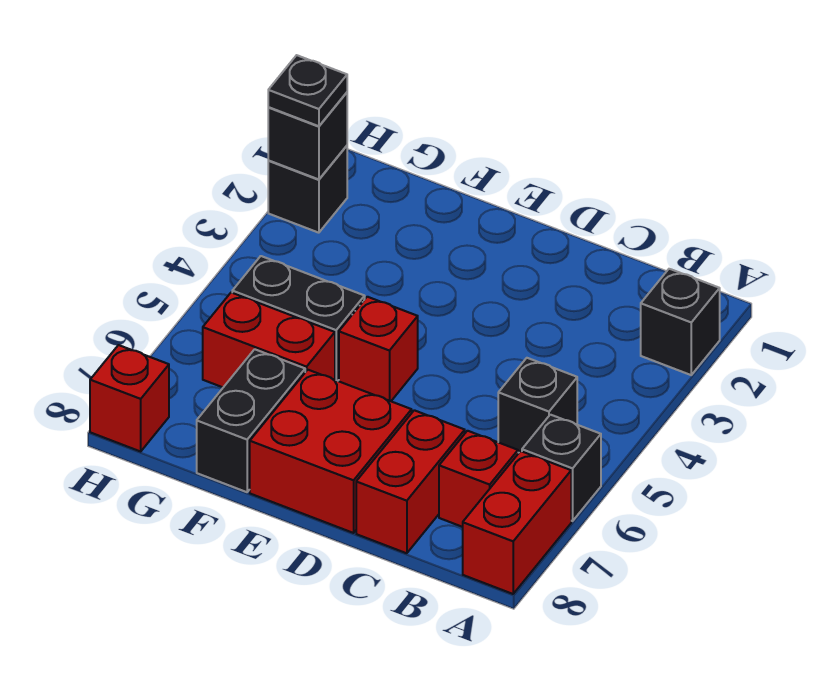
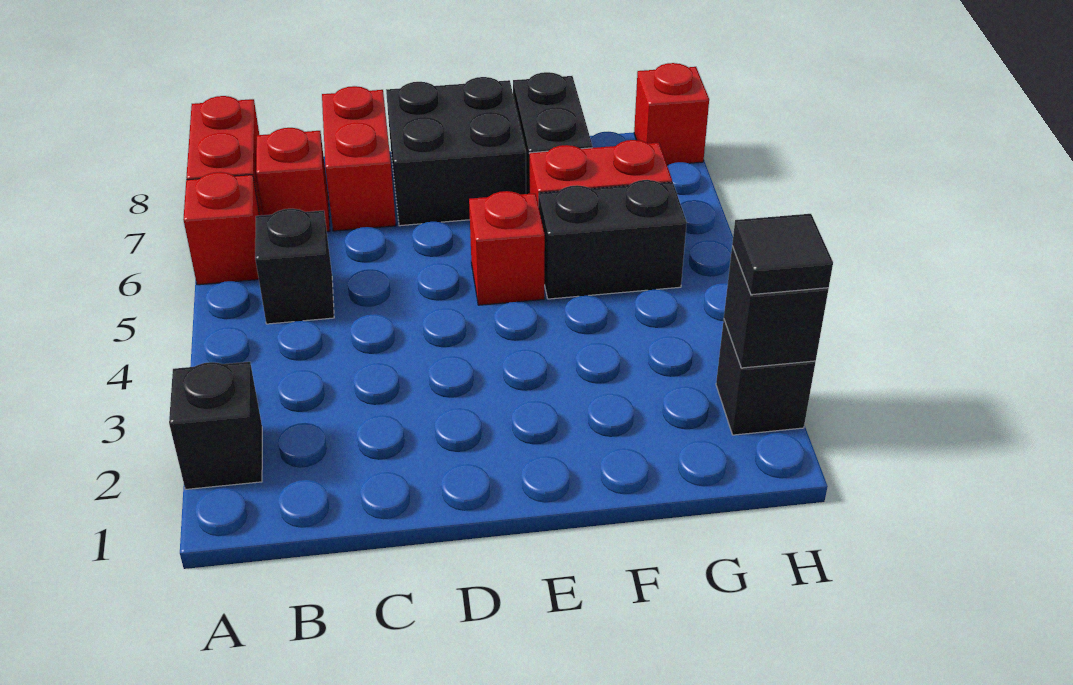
black 1x1 brick [522,415,601,521] -> red 1x1 brick [183,172,259,285]
red 2x2 brick [250,370,412,533] -> black 2x2 brick [386,77,526,226]
black 1x1 plate [268,55,347,126] -> black 1x1 tile [732,214,833,295]

